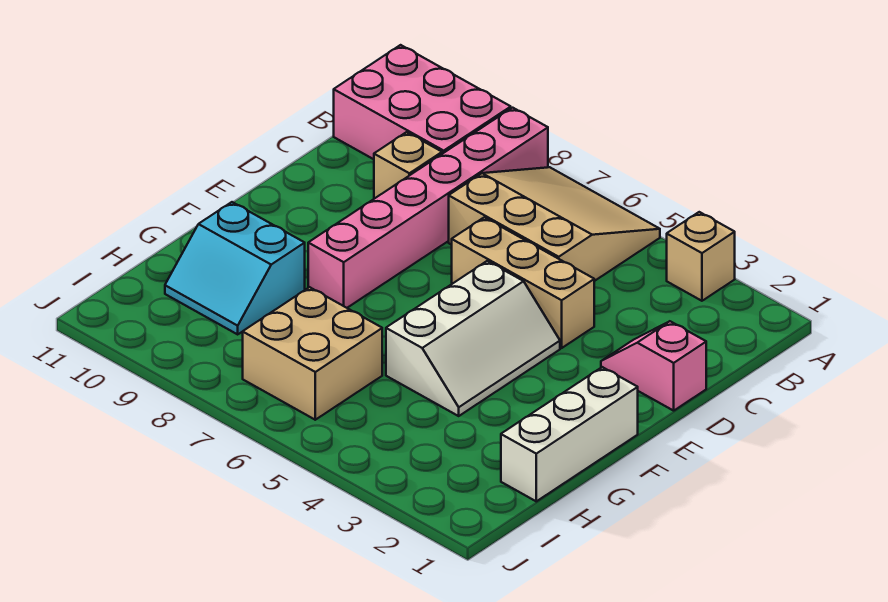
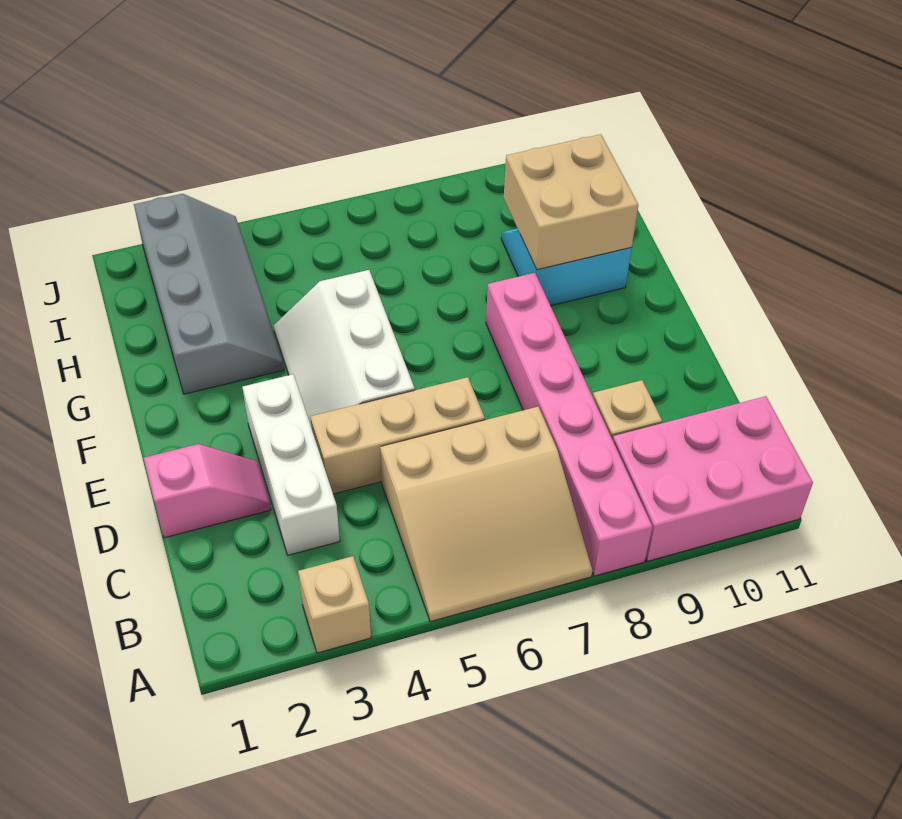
white 1x3 brick [501,367,638,501] -> white 1x3 brick moved to [243,374,340,555]
none -> grey 2x4 slope [134,194,284,394]
tan 2x2 brick [243,287,382,420] -> tan 2x2 brick moved to [504,134,638,270]

